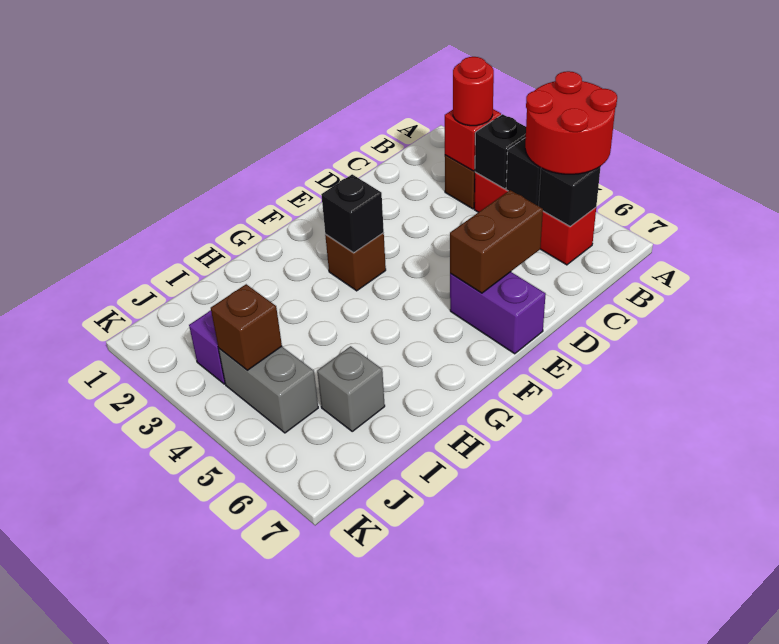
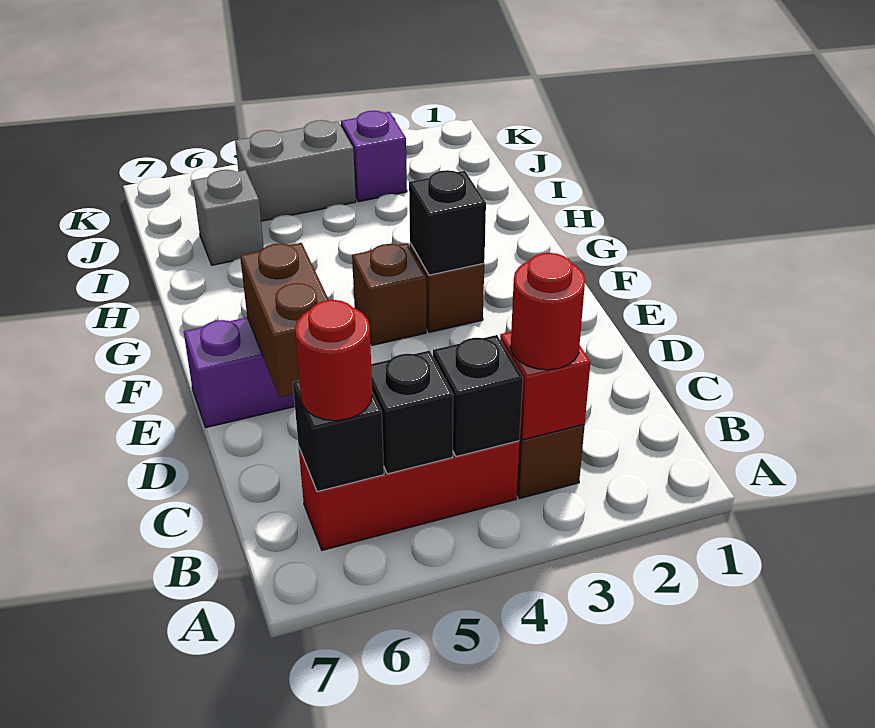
red 2x2 round brick [525,71,617,174] -> red 1x1 round brick [295,300,372,421]
brown 1x1 brick [211,284,282,370] -> brown 1x1 brick moved to [352,243,426,345]

